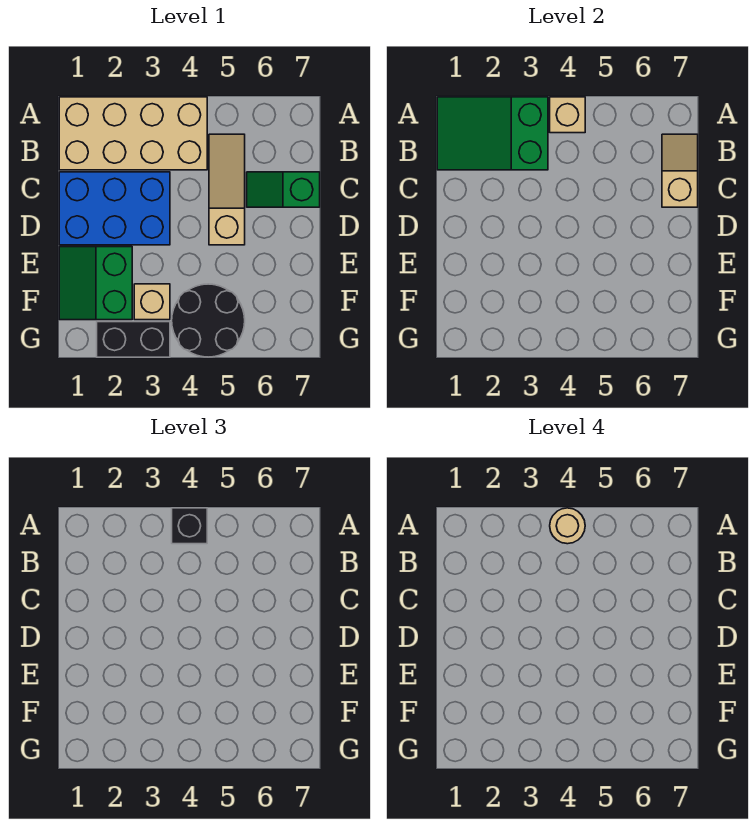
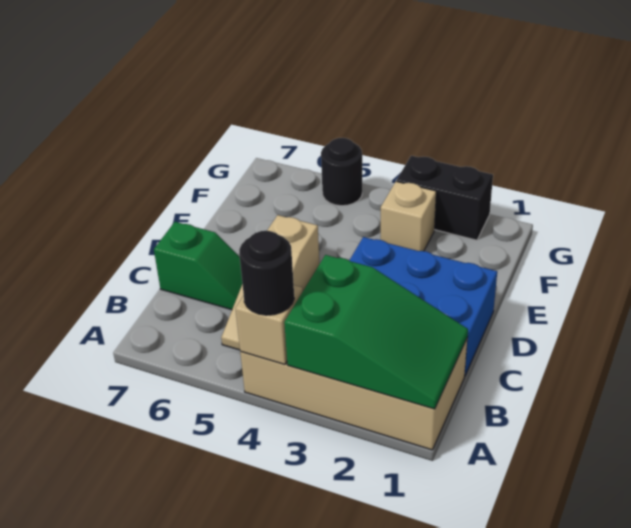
black 1x1 brick [172,508,207,544] -> black 1x1 round brick [239,231,294,315]
tan 1x1 round brick [550,508,585,544] -> none
tan 1x2 slope [662,134,698,207] -> none
green 2x2 slope [59,247,132,320] -> none
black 2x2 round brick [172,284,245,357] -> black 1x1 round brick [321,138,362,206]

